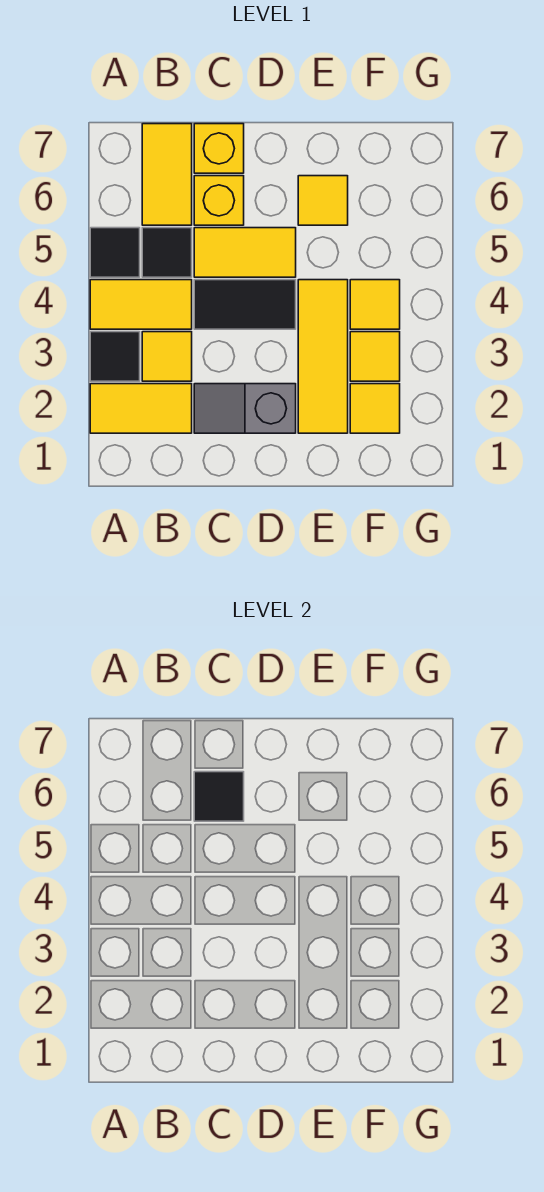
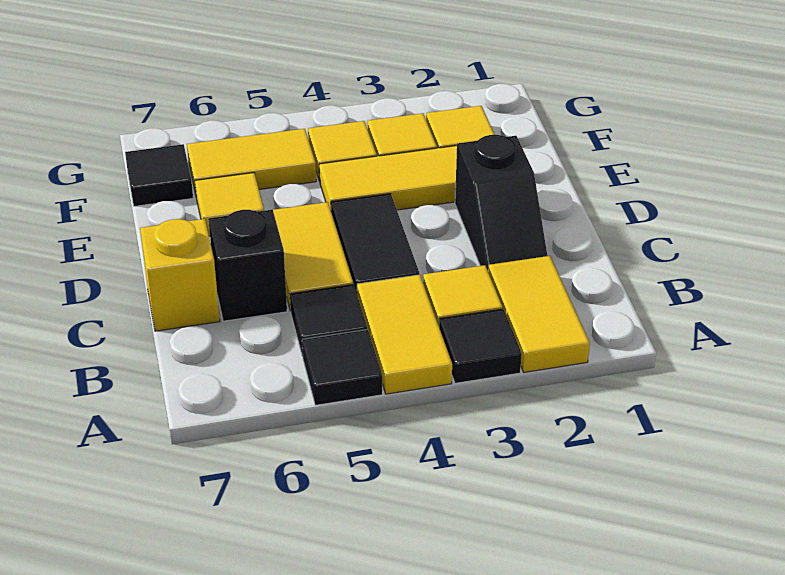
yellow 1x2 tile [142,124,192,225] -> yellow 1x2 tile moved to [187,129,316,194]
grey 1x2 slope [194,384,296,433] -> black 1x2 slope [455,135,547,270]
yellow 1x1 brick [194,176,244,225] -> black 1x1 brick [209,210,287,321]
black 1x1 tile [194,772,244,821] -> black 1x1 tile moved to [125,144,193,206]

